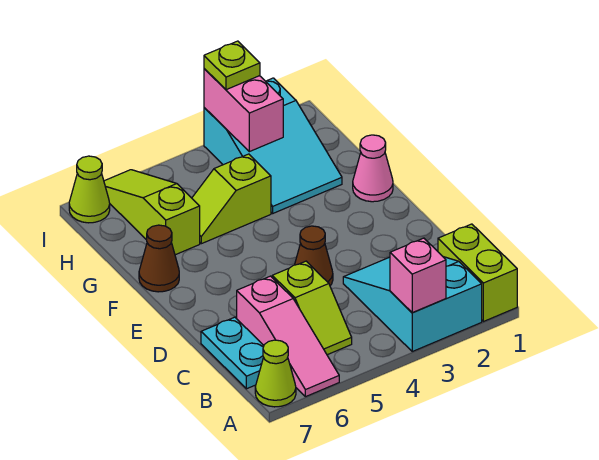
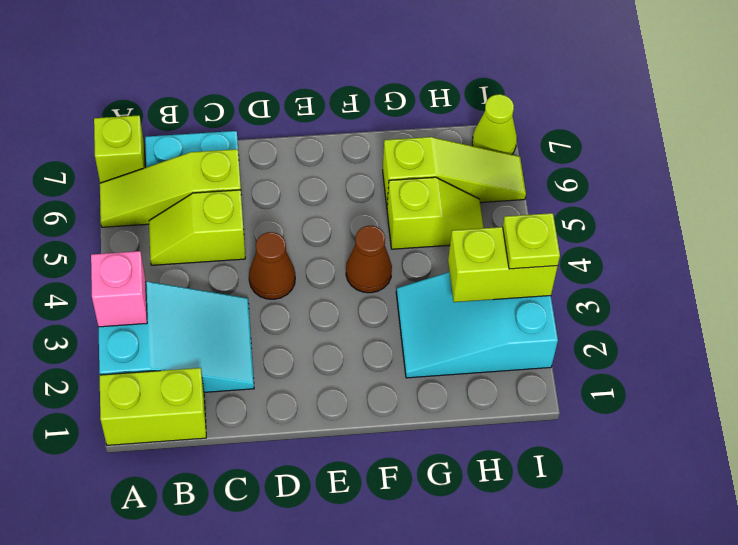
pink 1x3 slope [237,276,339,397] -> lime 1x3 slope [100,149,241,227]
lime 1x1 cone [255,340,296,407] -> lime 1x1 brick [94,115,145,183]
pink 1x1 cone [353,135,393,202] -> none
brown 1x1 cone [139,225,179,292] -> brown 1x1 cone moved to [346,226,392,293]
lime 1x2 slope [192,154,271,244] -> lime 1x2 slope turned to [387,177,483,249]
pink 1x2 brick [204,69,283,152] -> lime 1x2 brick [448,227,558,302]

